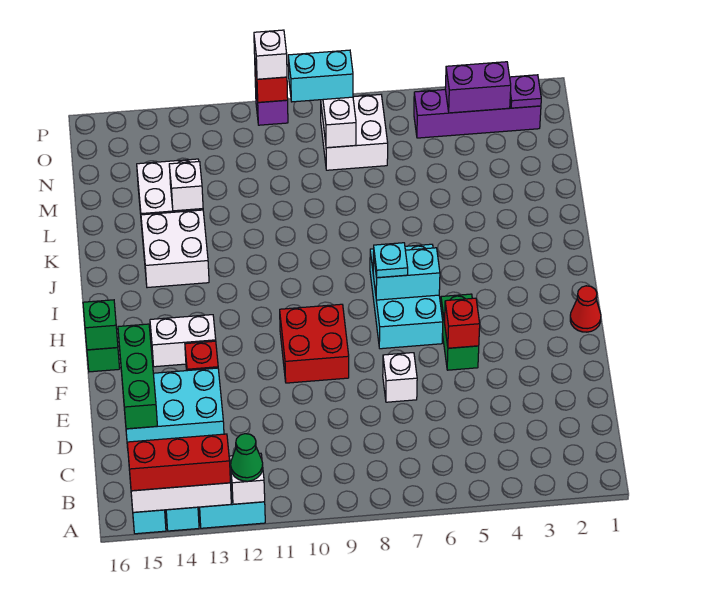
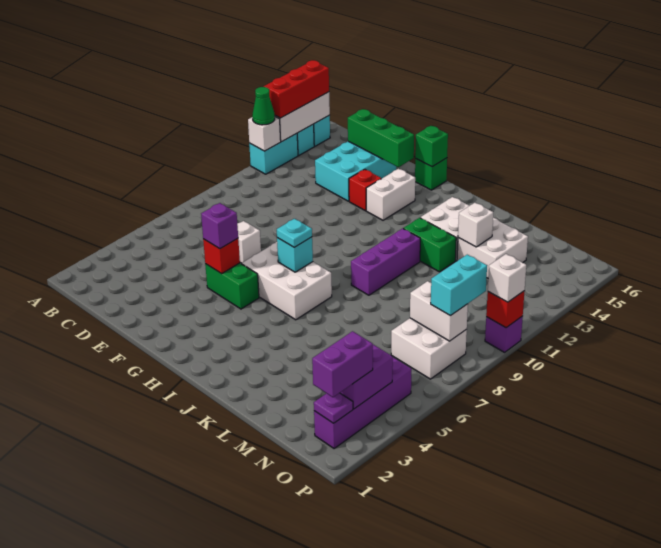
none -> purple 1x1 brick [201,203,238,249]
red 2x2 brick [280,304,349,383] -> none
red 1x1 cone [570,286,601,332] -> none
cyan 2x3 brick [370,244,443,349] -> white 2x3 brick [242,242,332,320]
cyan 1x2 brick [373,248,440,300] -> cyan 1x1 brick [277,237,313,272]
none -> purple 1x3 brick [351,228,420,295]
none -> green 1x2 brick [403,218,456,272]
none -> purple 1x2 brick [312,331,373,397]

